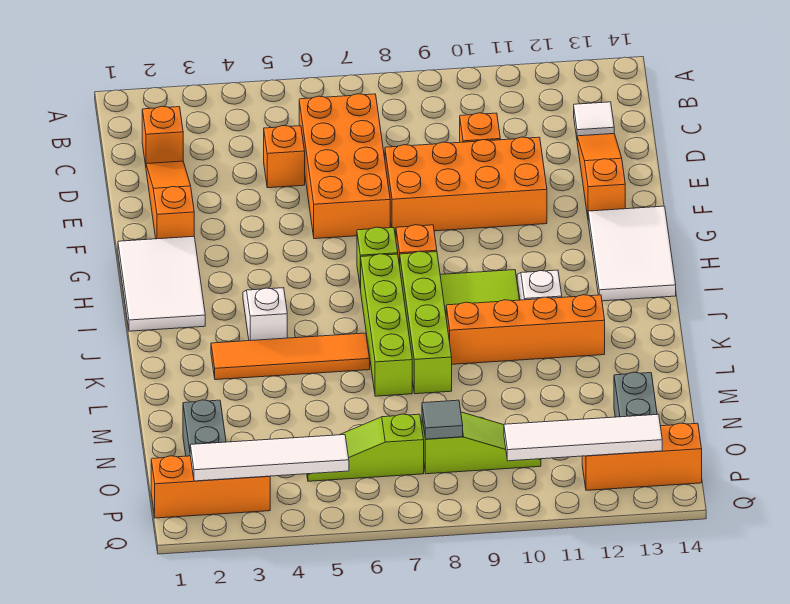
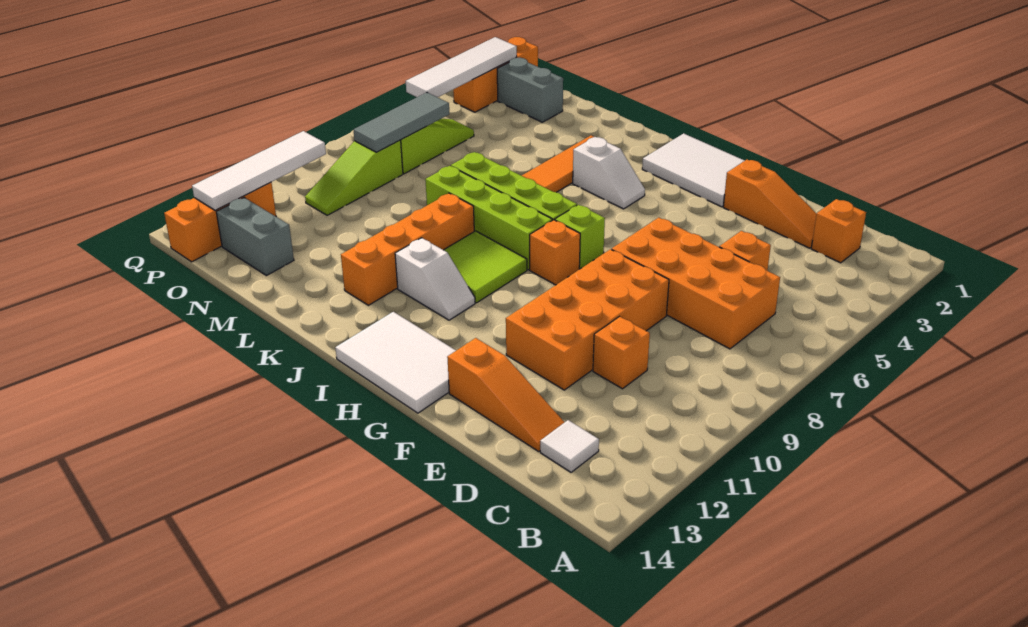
grey 1x1 tile [422,400,463,439] -> grey 1x3 tile [354,93,449,152]

